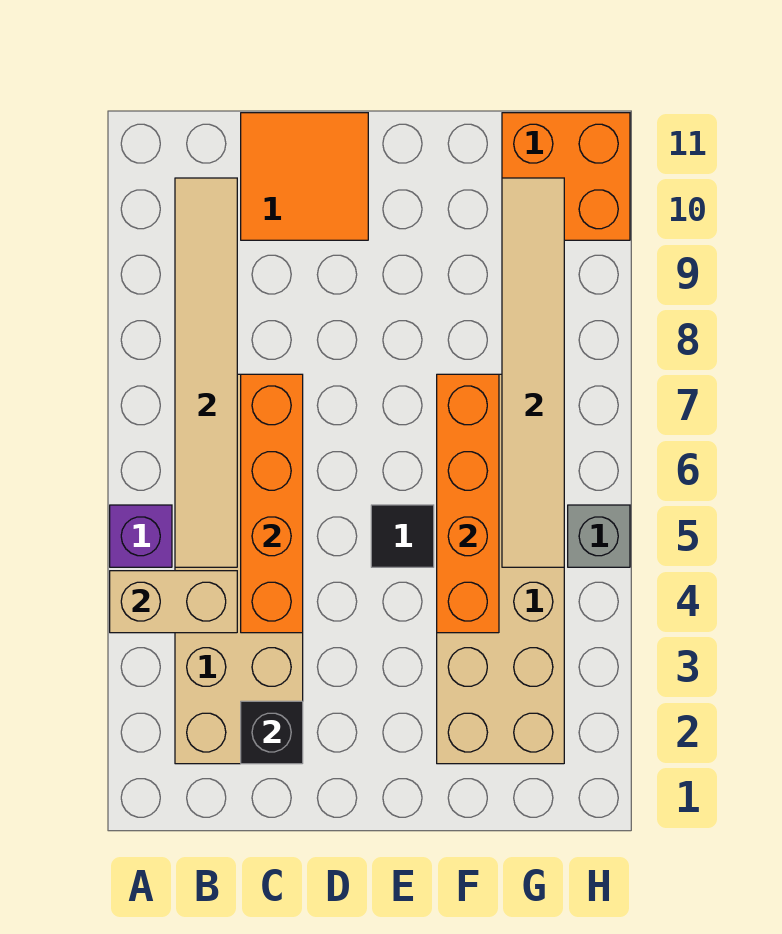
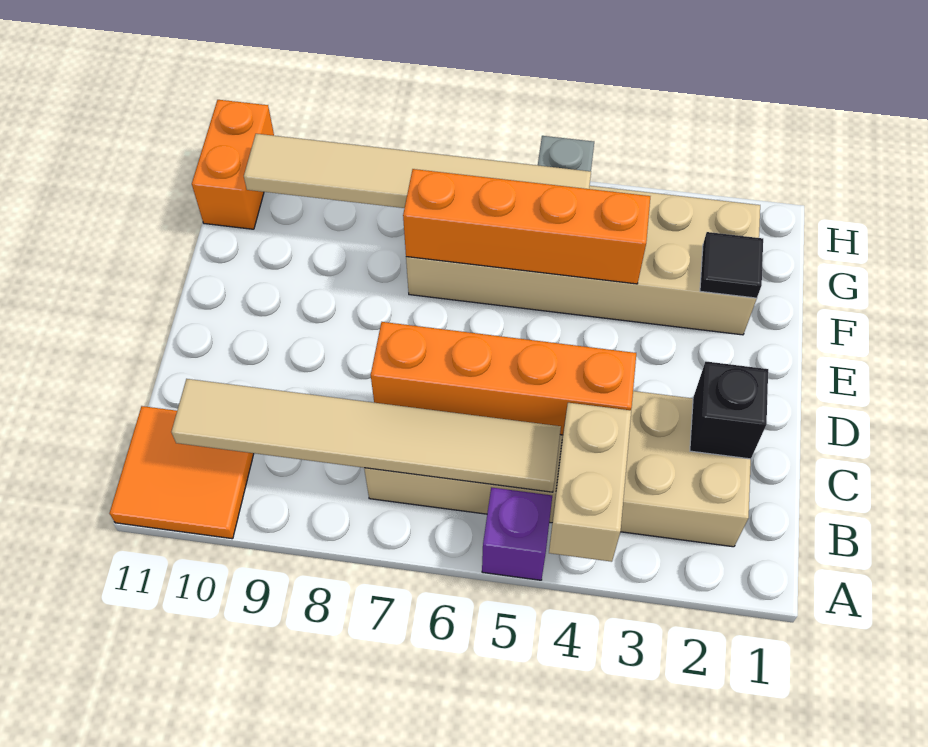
orange 2x2 tile [241,113,368,240] -> orange 2x2 tile moved to [110,406,254,539]
black 1x1 tile [371,505,434,567] -> black 1x1 tile moved to [700,232,763,298]
orange 2x2 brick [502,113,630,240] -> orange 1x2 brick [192,100,274,229]

